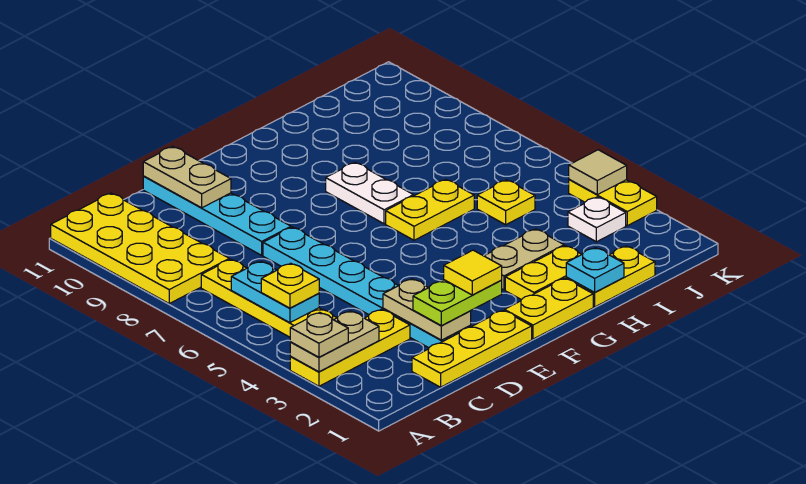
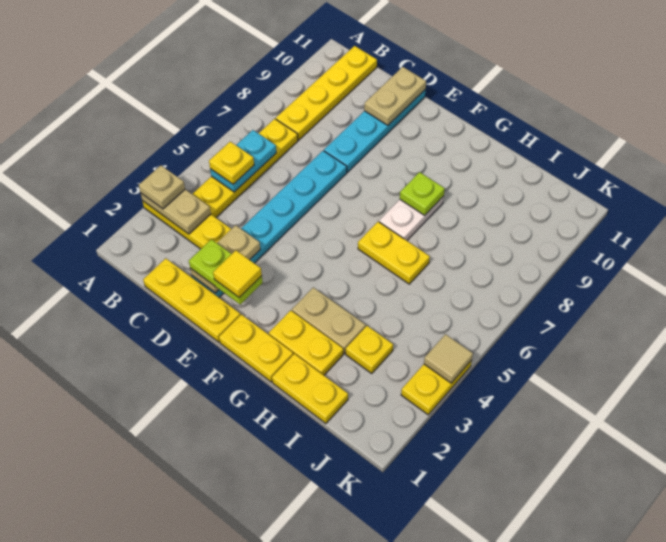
yellow 2x4 plate [51,193,229,303] -> yellow 1x4 plate [276,46,377,140]
none -> lime 1x1 plate [400,172,445,215]
cyan 1x1 plate [566,248,624,292] -> none
yellow 1x1 plate [477,180,535,225] -> yellow 1x1 plate moved to [346,326,393,373]
white 1x1 plate [568,197,626,242] -> none

